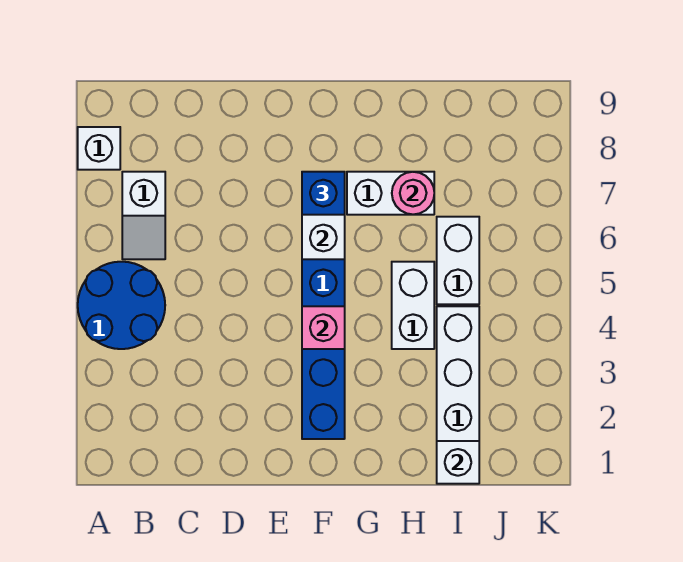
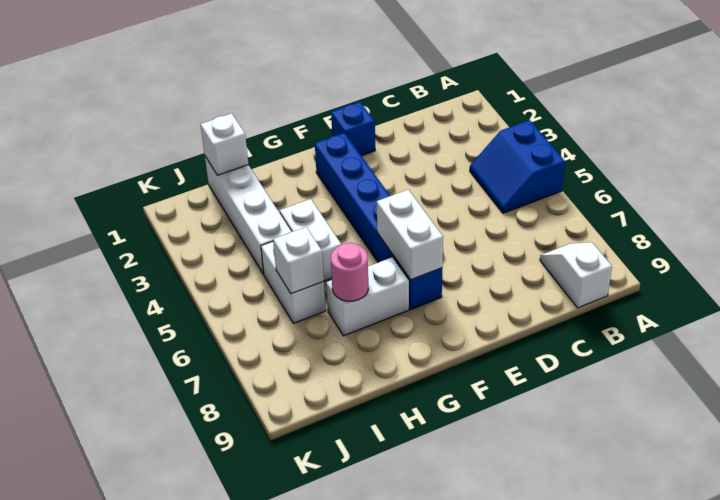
blue 2x2 round brick [78,262,165,349] -> blue 2x2 slope [470,120,565,213]
white 1x1 brick [78,127,120,170] -> white 1x1 brick moved to [273,227,324,294]
white 1x2 slope [122,172,165,259] -> white 1x2 slope moved to [540,242,612,308]
pink 1x1 brick [302,306,345,349] -> none
blue 1x1 brick [302,172,345,215] -> blue 1x1 brick moved to [331,102,375,156]

